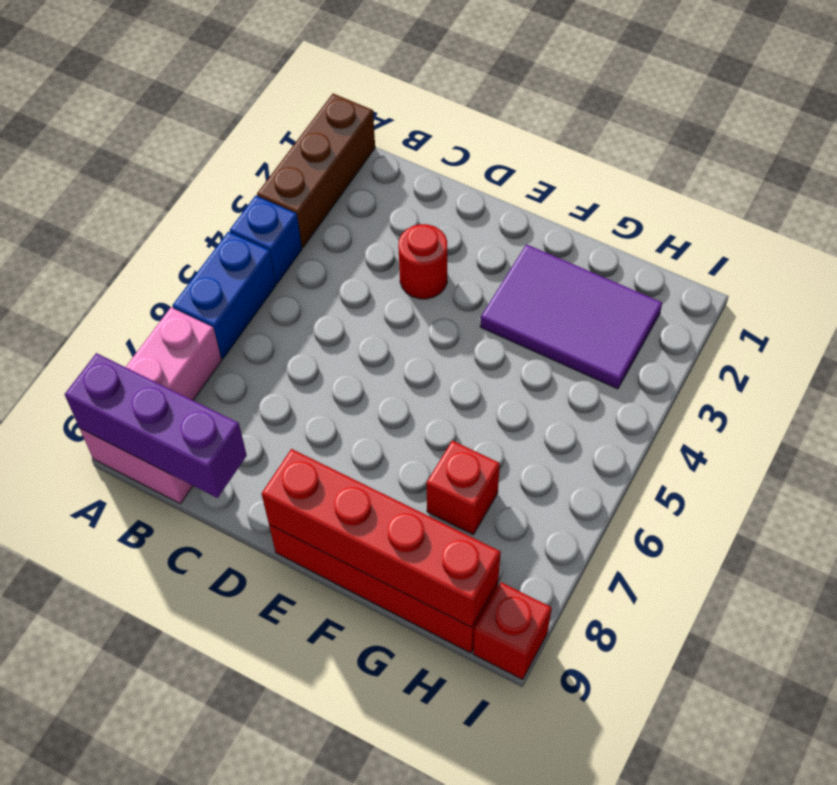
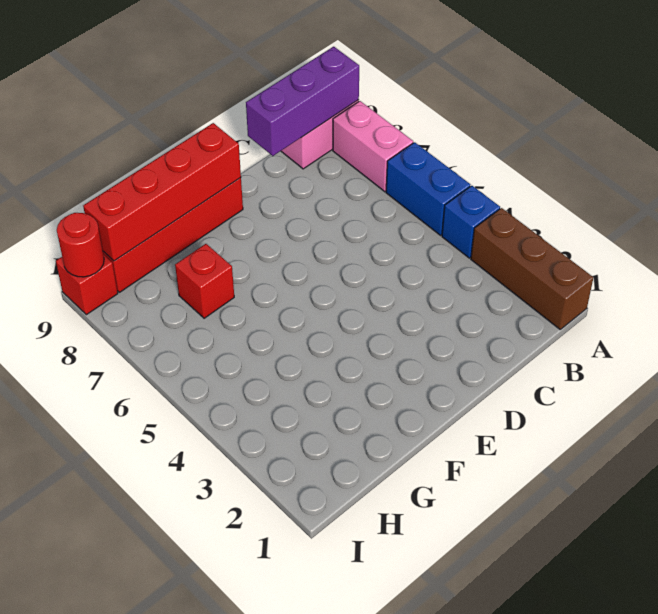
red 1x1 round brick [398,224,447,299] -> red 1x1 round brick moved to [57,213,104,277]
purple 2x3 tile [480,244,662,389] -> none

